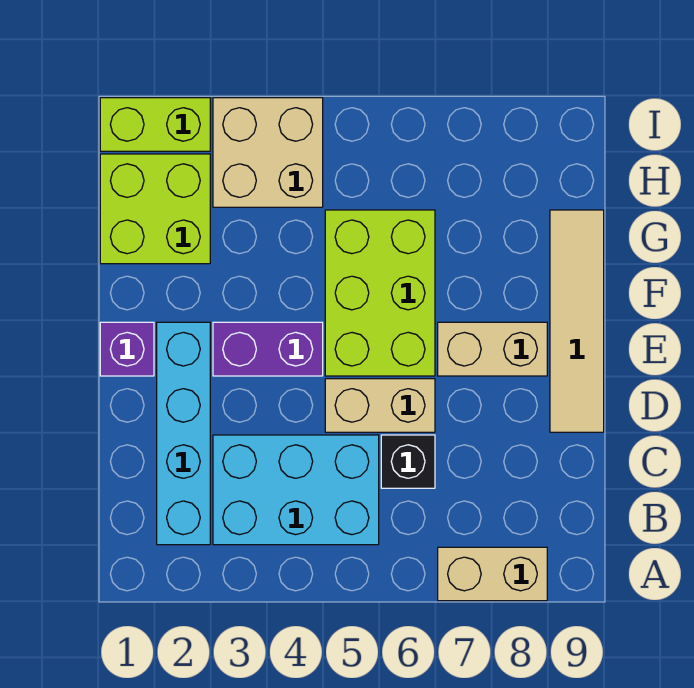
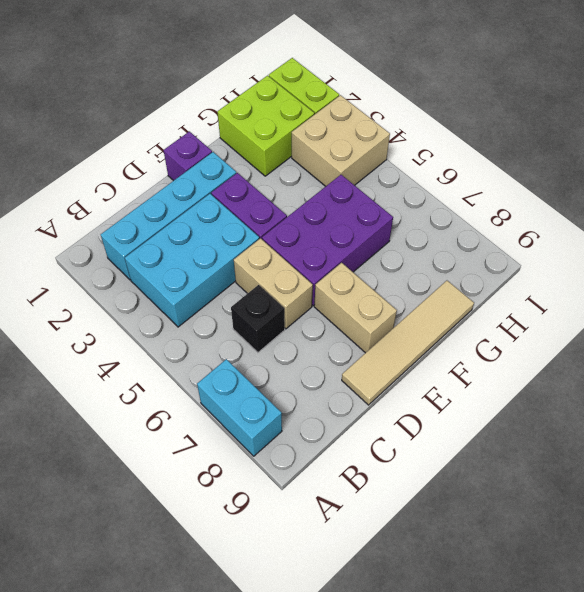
tan 1x2 brick [438,547,547,601] -> cyan 1x2 brick [197,359,282,456]
cyan 2x3 brick [213,435,379,545] -> cyan 2x3 brick turned to [125,194,259,327]
lime 2x3 brick [325,210,435,376] -> purple 2x3 brick [262,175,393,306]

